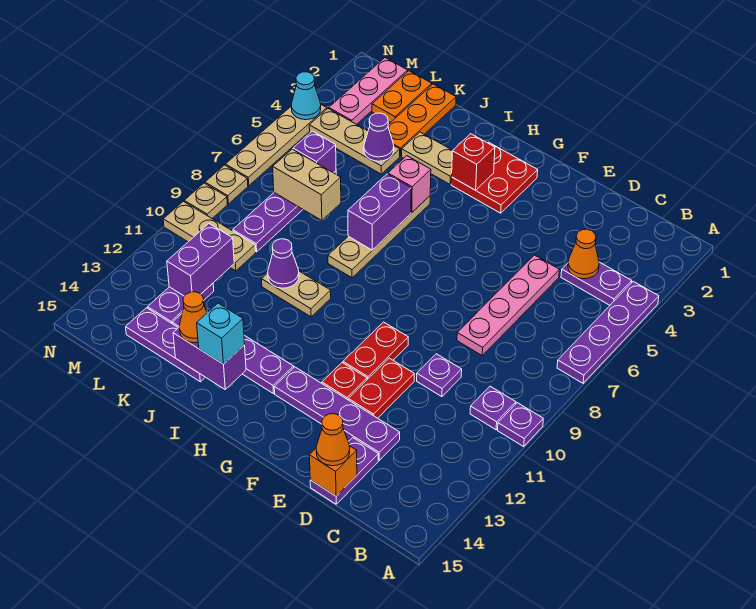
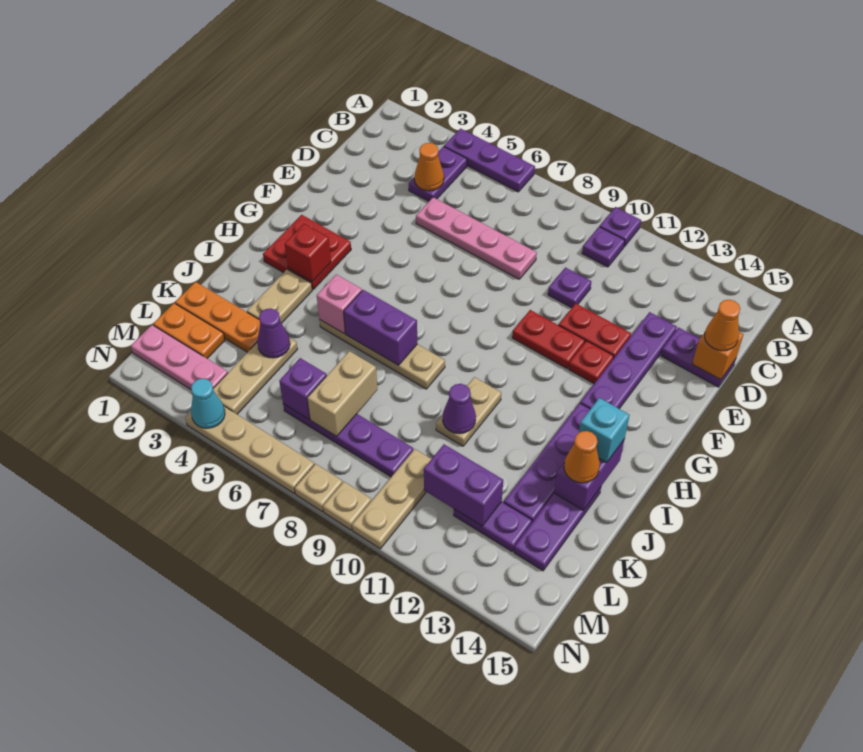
purple 1x4 plate [557,281,659,383] -> purple 1x3 plate [444,129,535,192]

